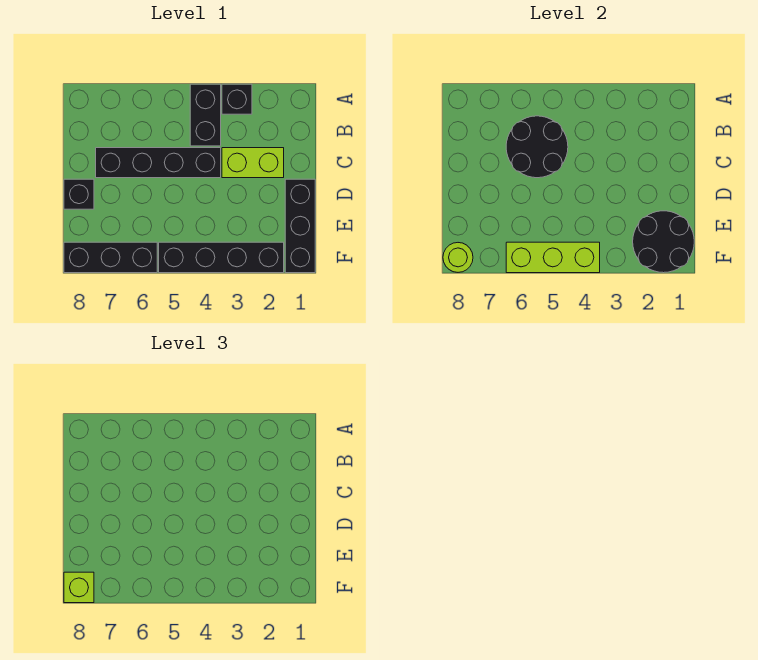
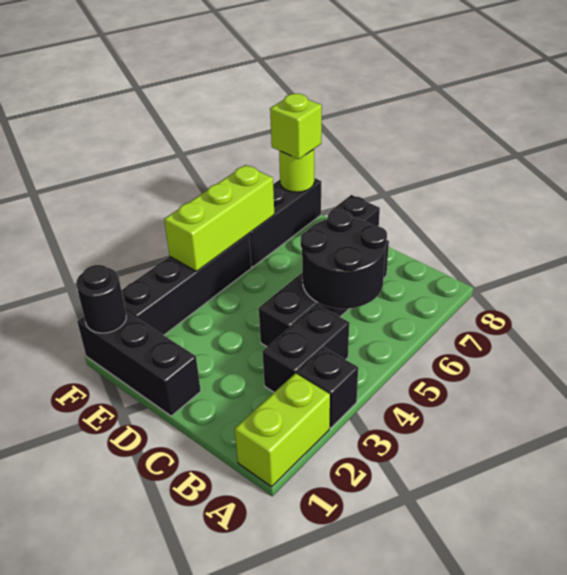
black 1x2 brick [190,84,221,146] -> black 1x2 brick turned to [262,305,349,392]
lime 1x2 brick [222,148,284,178] -> lime 1x2 brick moved to [235,373,330,487]
black 2x2 round brick [633,211,694,273] -> black 1x1 round brick [76,265,126,333]

